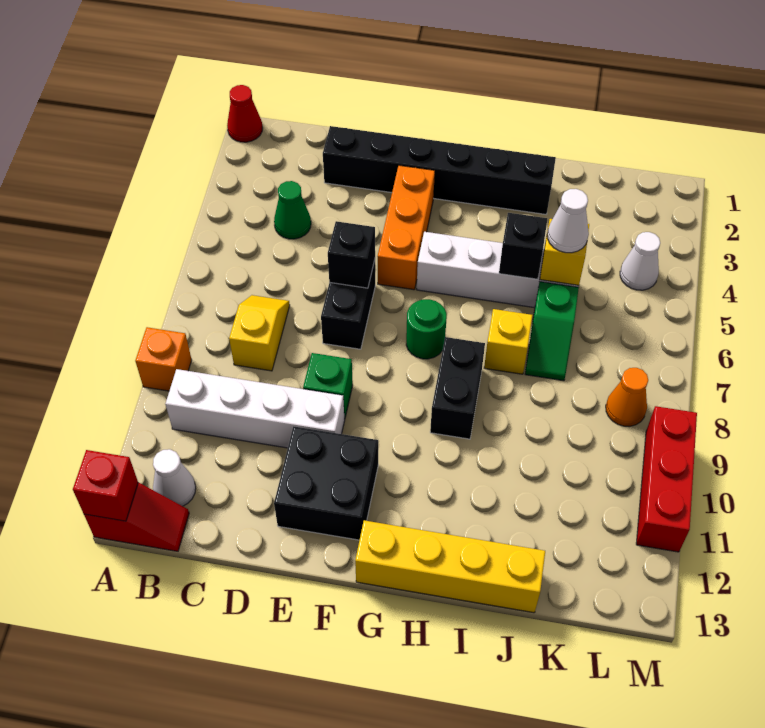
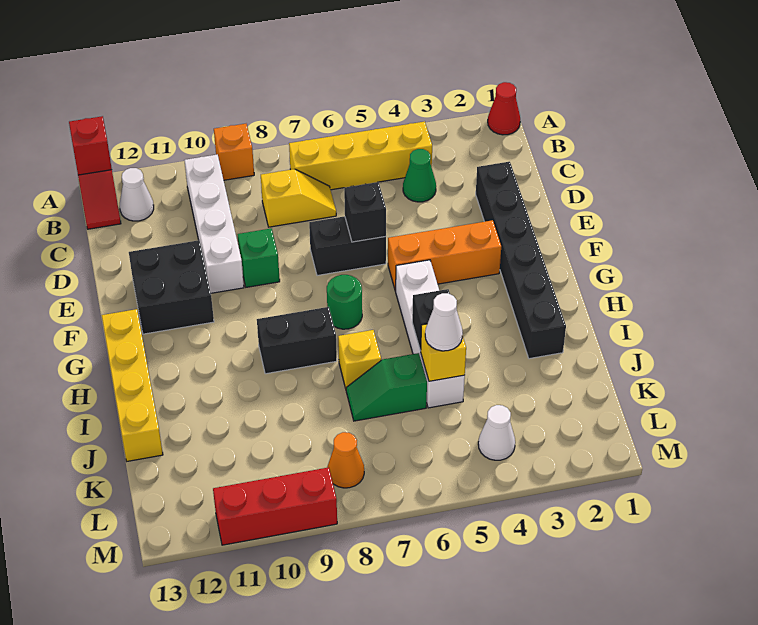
none -> yellow 1x4 brick [289,121,432,190]

